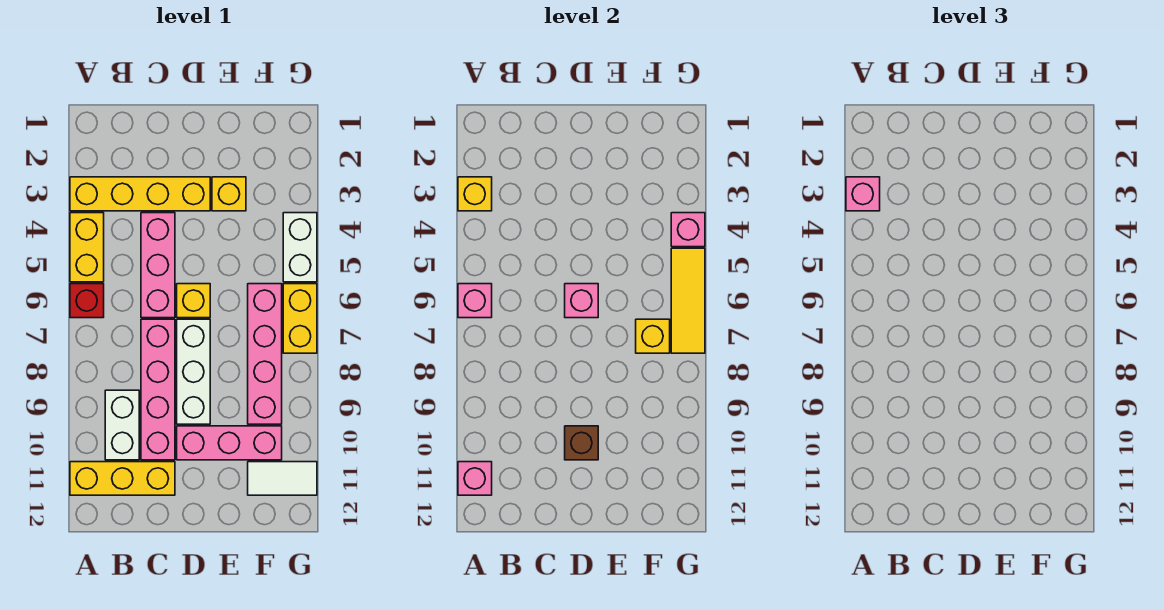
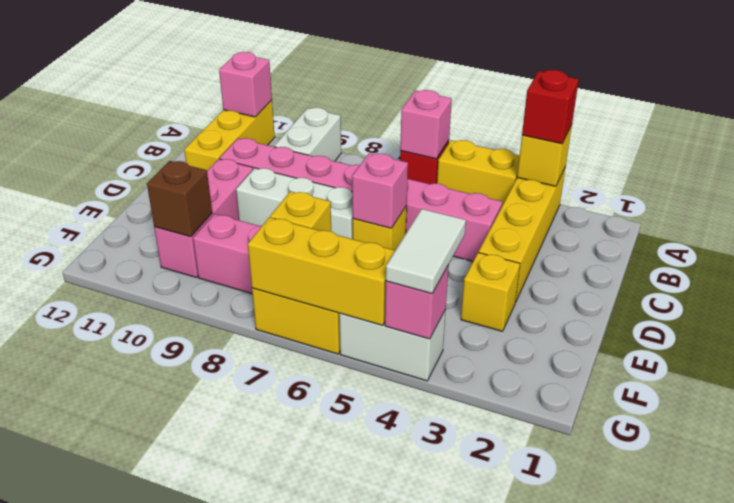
pink 1x1 brick [846,177,880,211] -> red 1x1 brick [522,70,579,144]
white 1x2 brick [105,390,139,460] -> white 1x2 brick turned to [274,108,341,161]
brown 1x1 brick [565,426,598,460] -> brown 1x1 brick moved to [147,161,212,237]
white 1x2 tile [248,462,317,495] -> white 1x2 tile moved to [386,209,466,294]
yellow 1x3 tile [671,248,705,353] -> yellow 1x3 brick [248,217,395,325]

